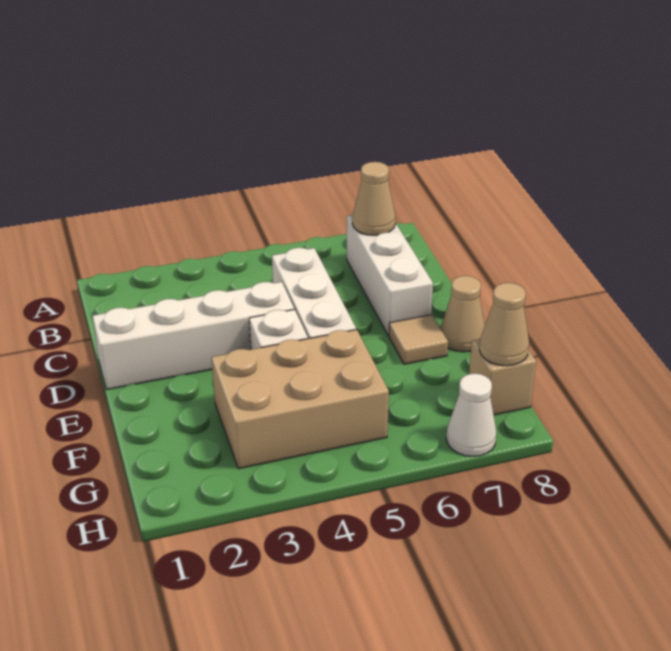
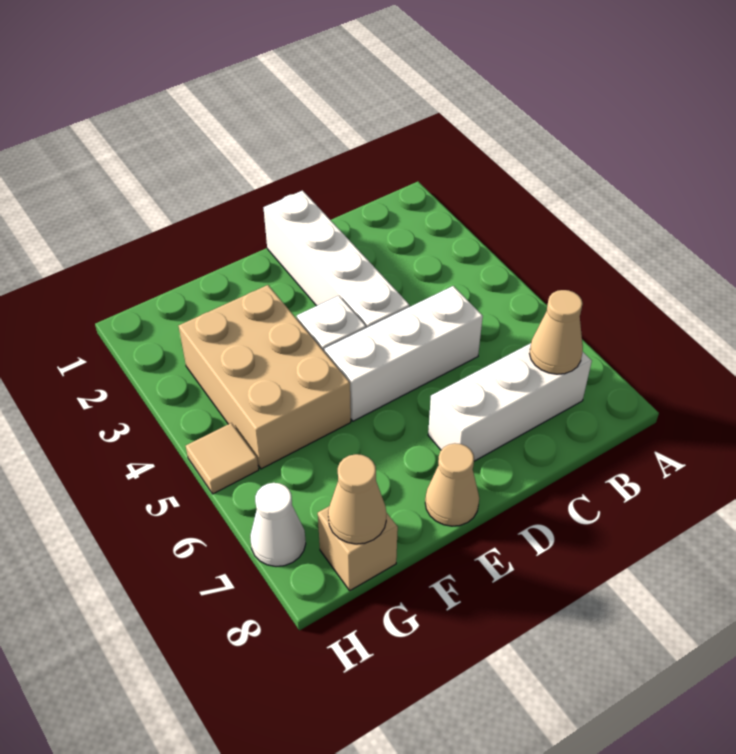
tan 1x1 tile [389,315,448,364] -> tan 1x1 tile moved to [186,423,259,494]

